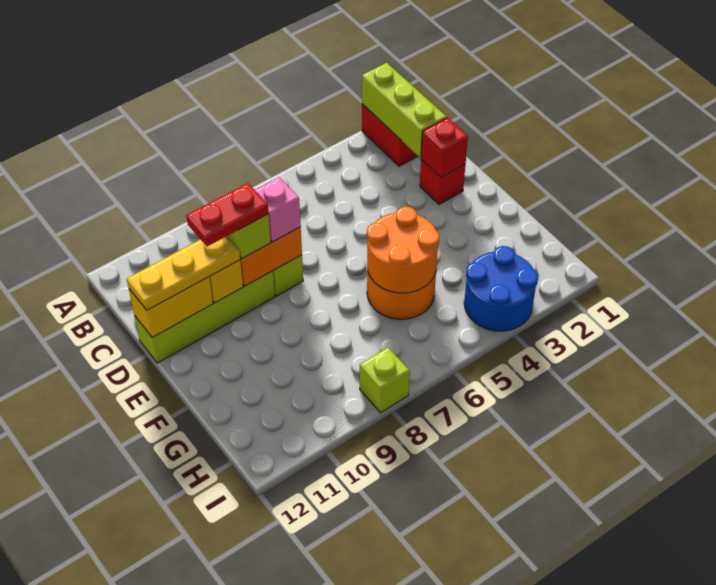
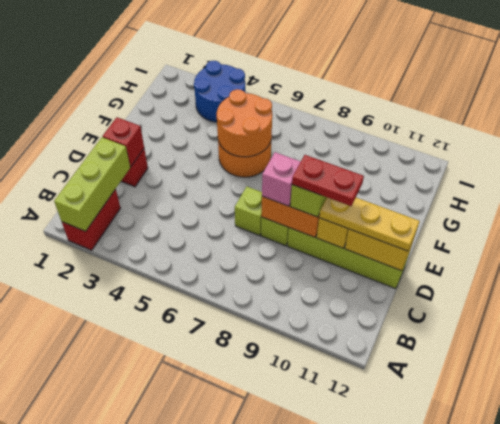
lime 1x1 brick [360,348,410,413] -> lime 1x1 brick moved to [235,187,262,235]

